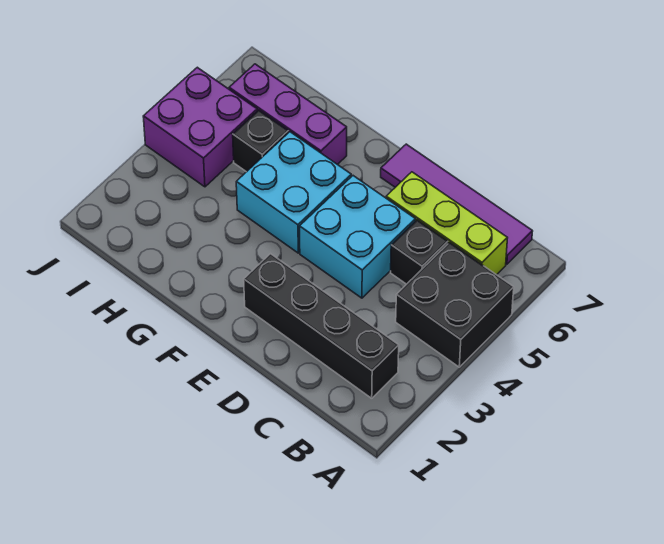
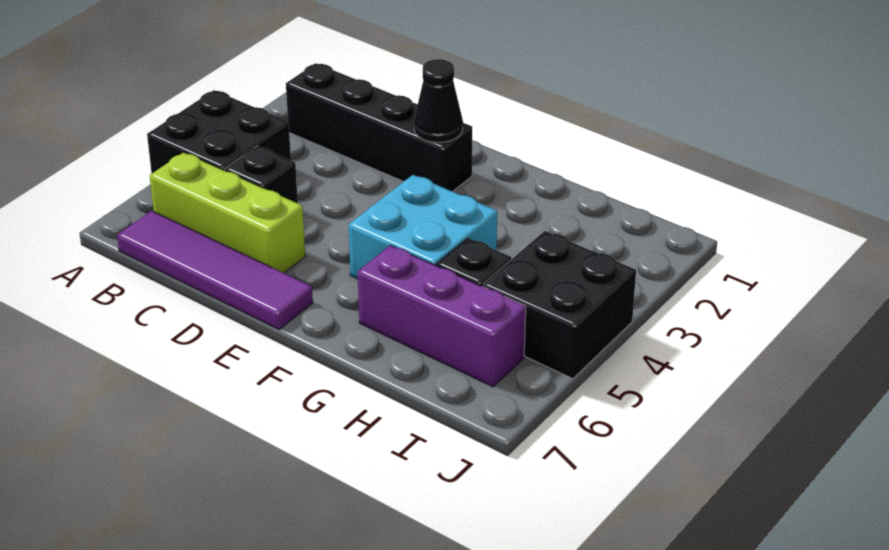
cyan 2x2 brick [300,176,416,298] -> none
none -> black 1x1 cone [414,59,463,143]
purple 2x2 brick [143,67,257,187] -> black 2x2 brick [483,231,636,379]

